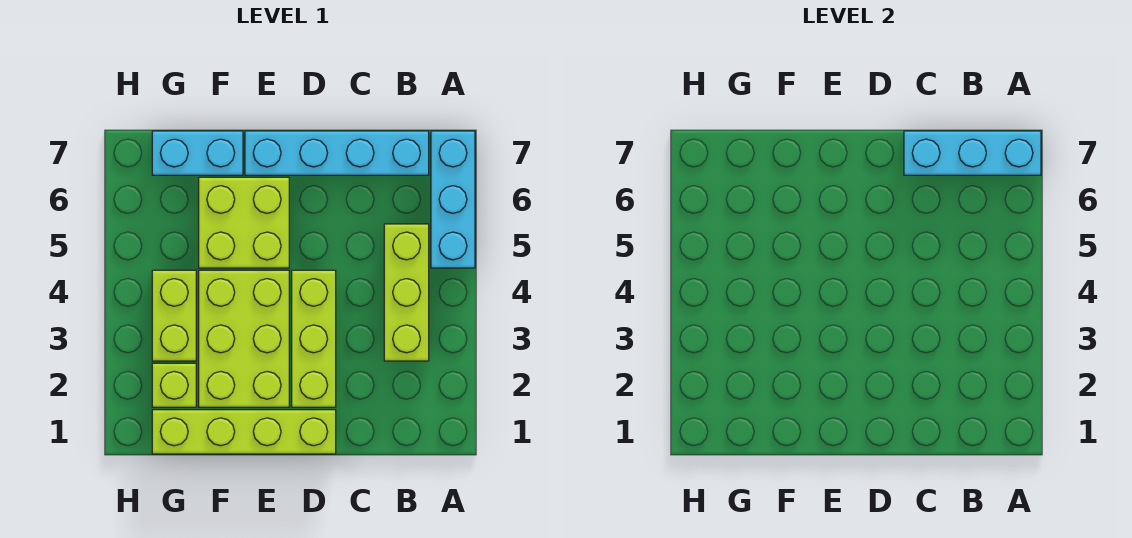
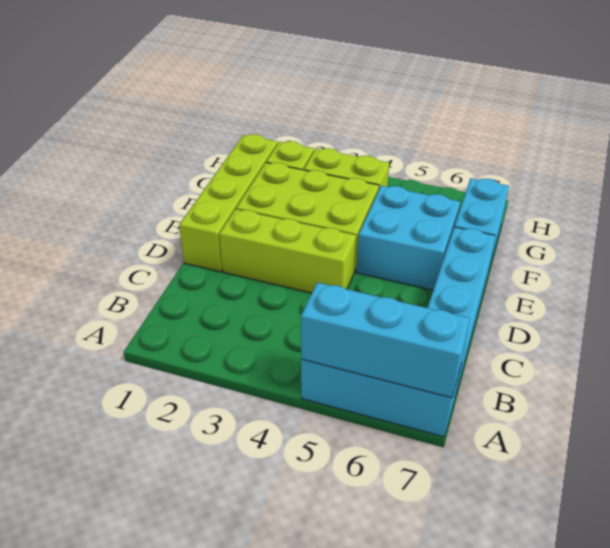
cyan 1x3 brick [904,131,1041,175] -> cyan 1x3 brick turned to [301,282,470,398]
lime 1x3 brick [384,224,429,361] -> none
lime 2x2 brick [199,177,289,268] -> cyan 2x2 brick [356,186,460,290]

